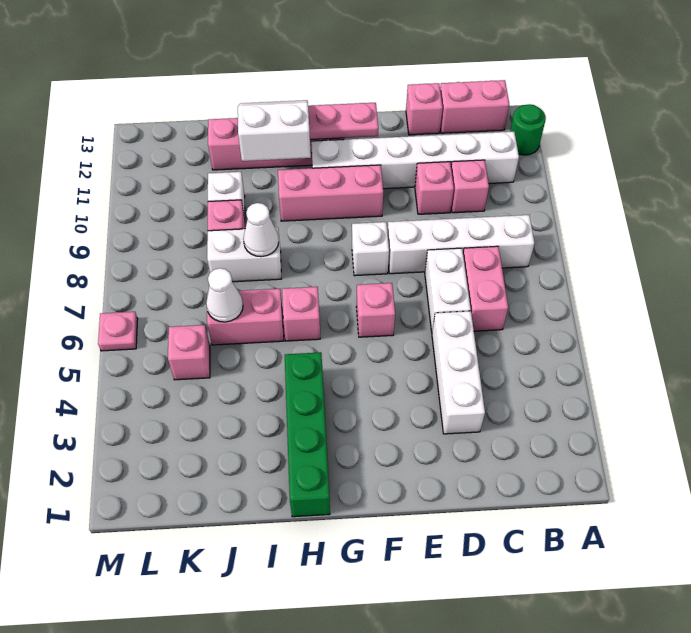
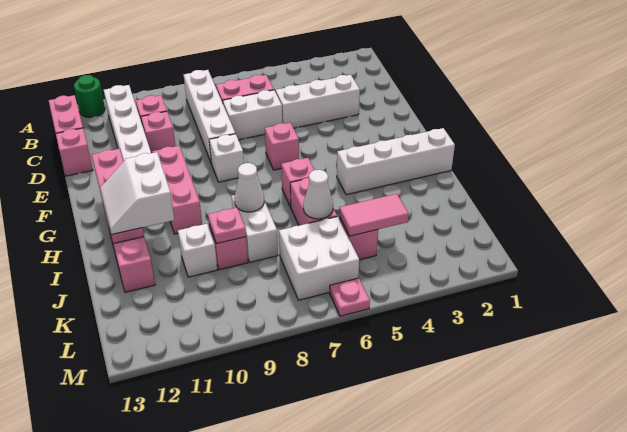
green 1x4 brick [285,352,330,517] -> white 1x4 brick [337,128,455,195]
none -> pink 1x1 plate [208,208,246,244]
none -> pink 1x2 tile [339,194,408,236]
none -> white 2x2 brick [279,217,359,300]

